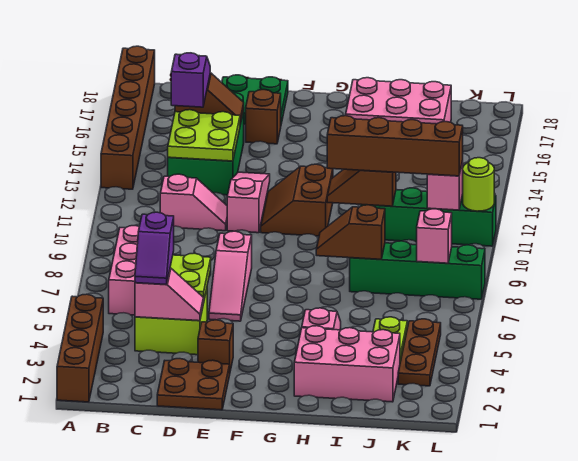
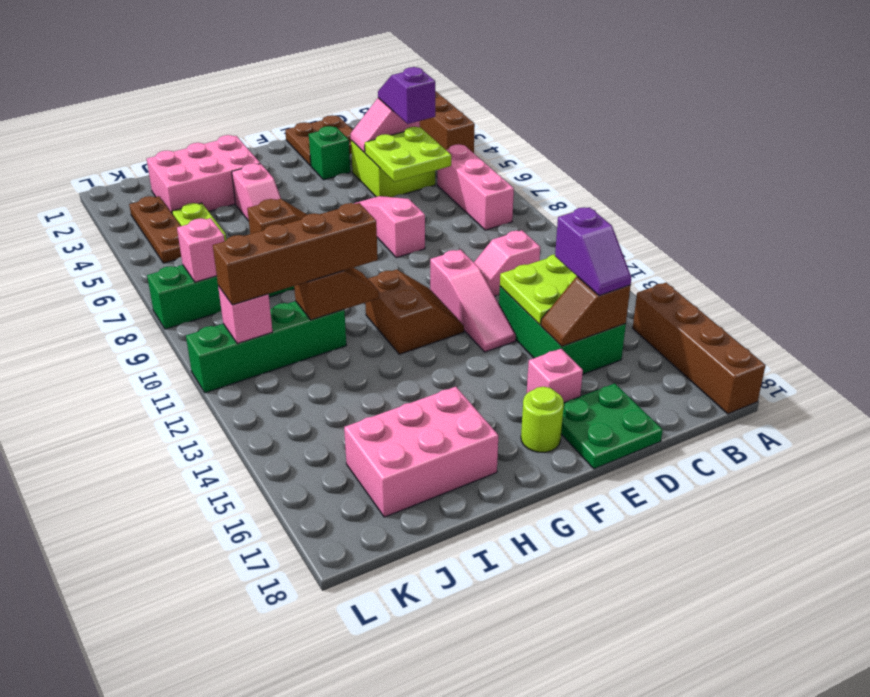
brown 1x6 brick [101,46,155,189] -> brown 1x4 brick [633,283,766,414]
brown 1x1 brick [198,320,233,371] -> green 1x1 brick [309,126,350,180]
brown 1x1 brick [246,90,281,144] -> pink 1x1 brick [527,349,583,403]
lime 1x1 round brick [463,158,494,211] -> lime 1x1 round brick moved to [521,387,564,452]

